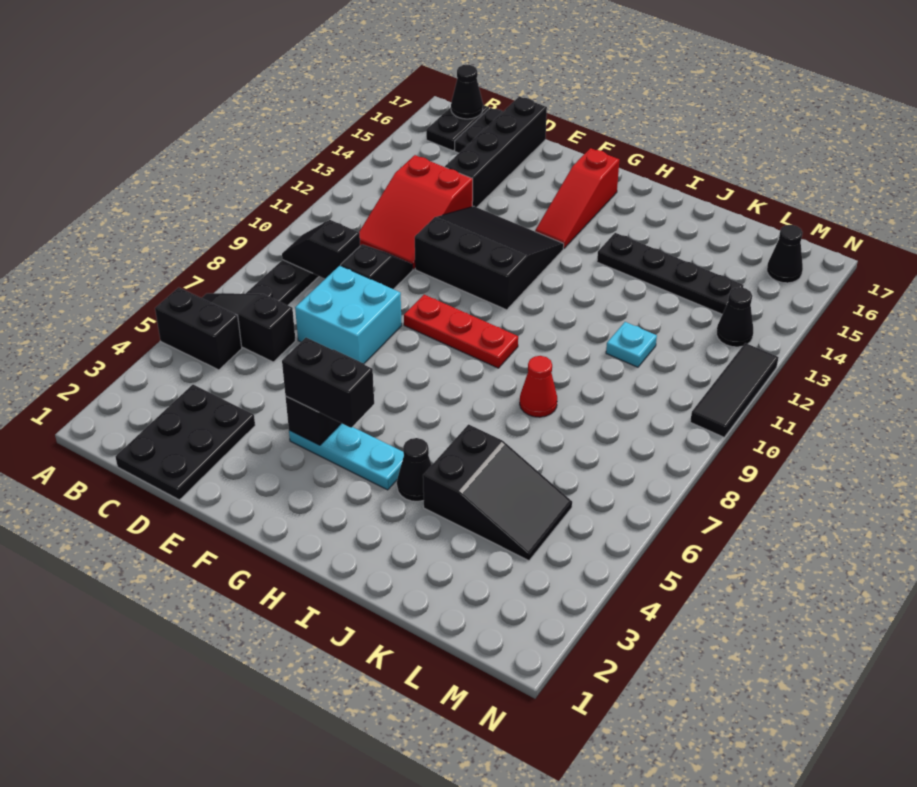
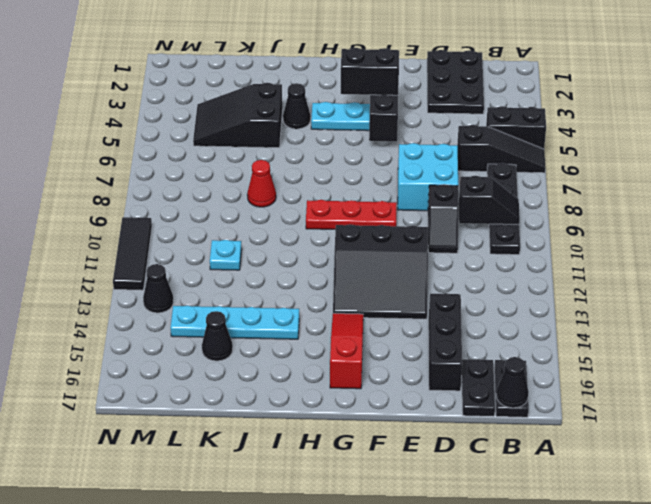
red 2x3 slope [359,155,473,269] -> none
black 1x4 brick [445,97,547,207] -> black 1x3 brick [429,293,462,391]
black 1x4 plate [597,233,744,314] -> cyan 1x4 plate [171,306,299,339]
black 1x1 cone [767,225,803,283] -> black 1x1 cone moved to [202,311,233,361]

